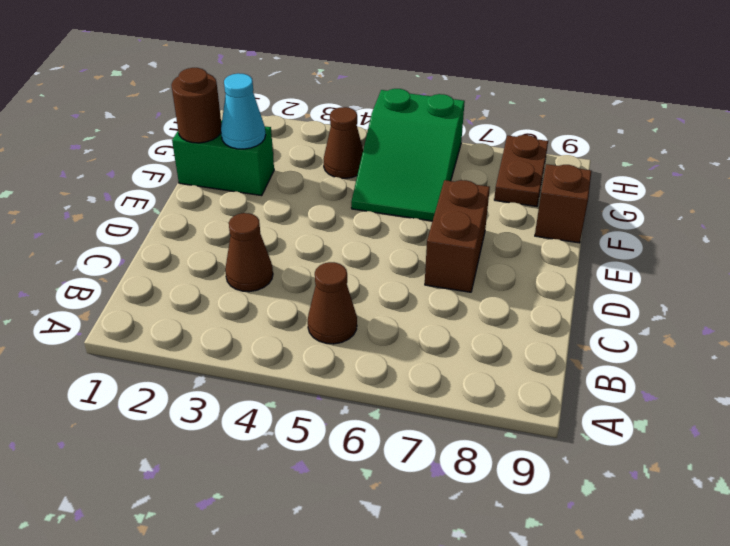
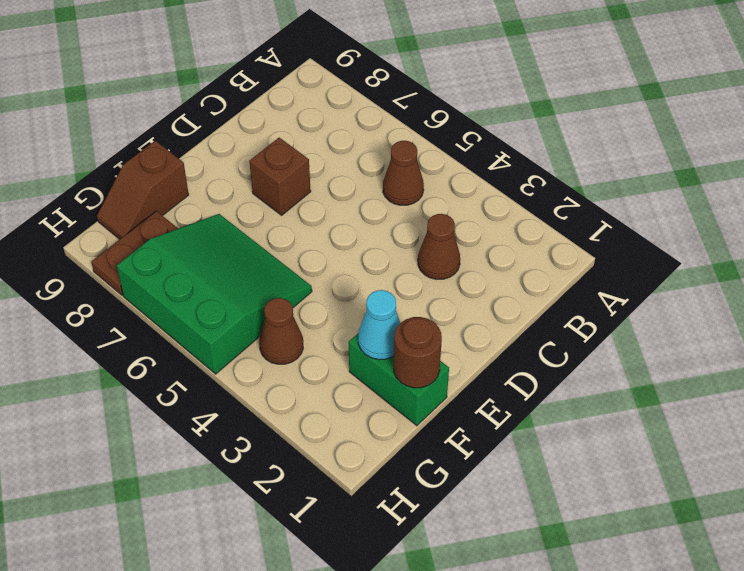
brown 1x2 brick [425,180,490,292] -> brown 1x1 brick [249,138,311,215]
green 2x3 slope [351,89,465,221] -> green 3x3 slope [117,214,312,374]

